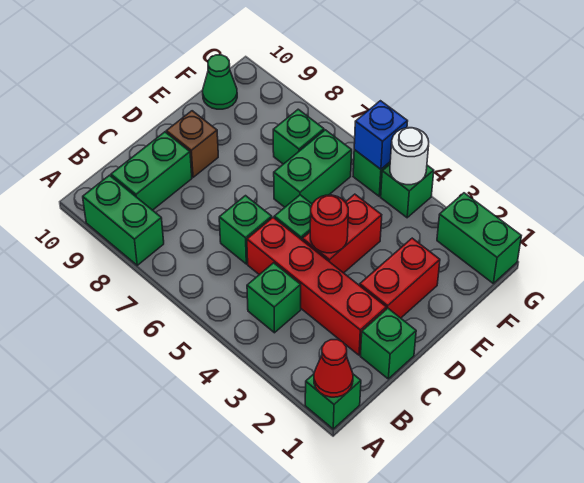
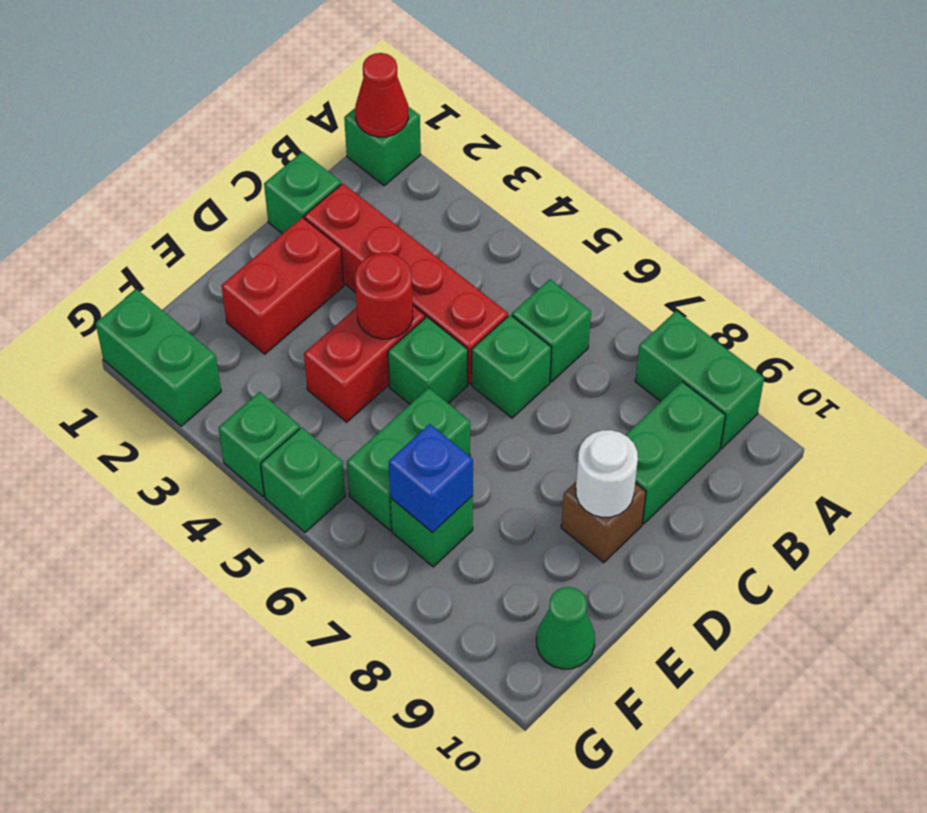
green 1x1 brick [247,263,301,333] -> green 1x1 brick moved to [512,279,591,382]
white 1x1 round brick [390,128,429,185] -> white 1x1 round brick moved to [576,430,638,517]
blue 1x1 brick [354,101,408,169] -> blue 1x1 brick moved to [389,424,473,533]

